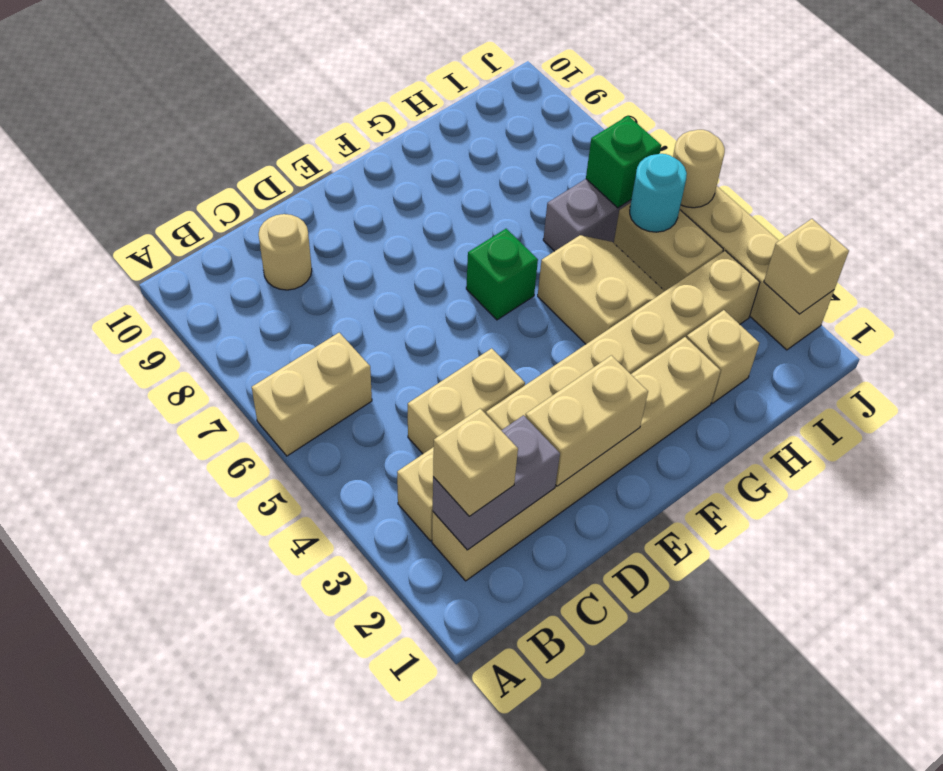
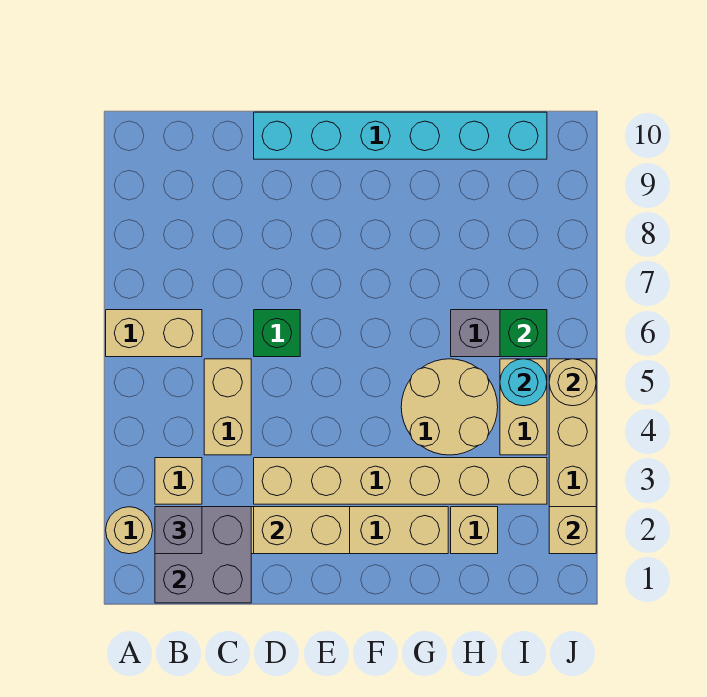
grey 1x2 brick [433,415,560,550] -> grey 2x2 brick [155,507,251,603]
tan 1x1 brick [433,409,518,516] -> grey 1x1 brick [155,507,202,554]
tan 1x2 brick [408,348,525,454] -> tan 1x2 brick turned to [204,359,251,455]
tan 1x1 round brick [259,214,312,290] -> tan 1x1 round brick moved to [106,507,153,554]
none -> cyan 1x6 brick [254,112,547,159]
green 1x1 brick [466,229,538,320] -> green 1x1 brick moved to [254,310,300,357]
tan 2x2 slope [538,235,664,344] -> tan 2x2 round brick [401,359,498,455]

